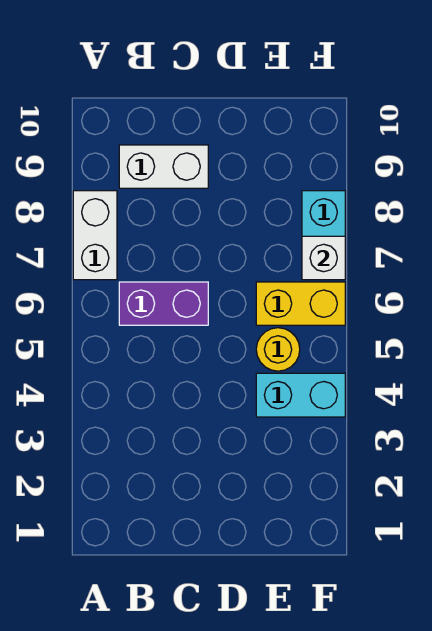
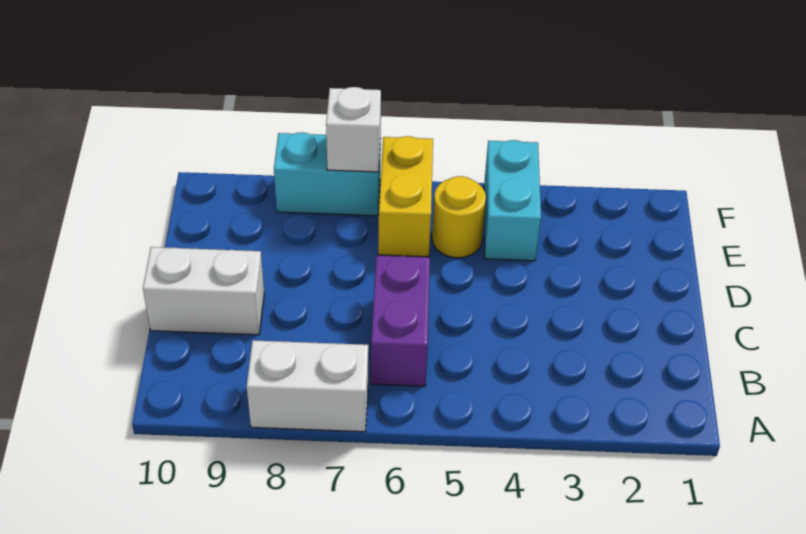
white 1x2 brick [119,145,208,188] -> white 1x2 brick turned to [143,247,264,335]

